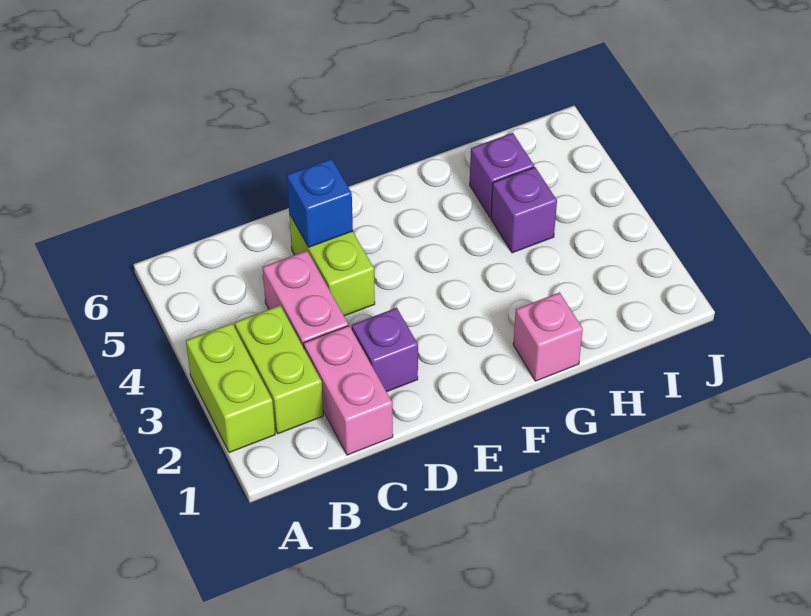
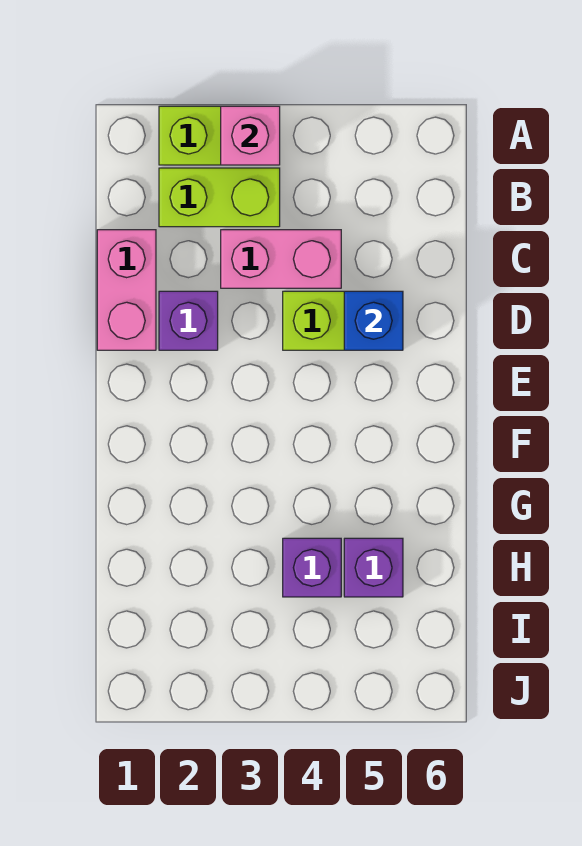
pink 1x2 brick [304,326,393,455] -> pink 1x2 brick turned to [97,230,156,350]
pink 1x1 brick [513,292,583,381] -> pink 1x1 brick moved to [221,106,280,165]

